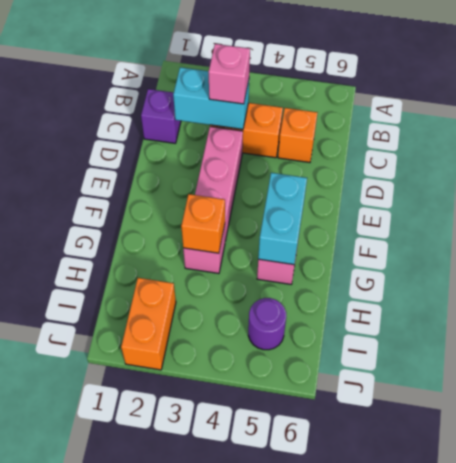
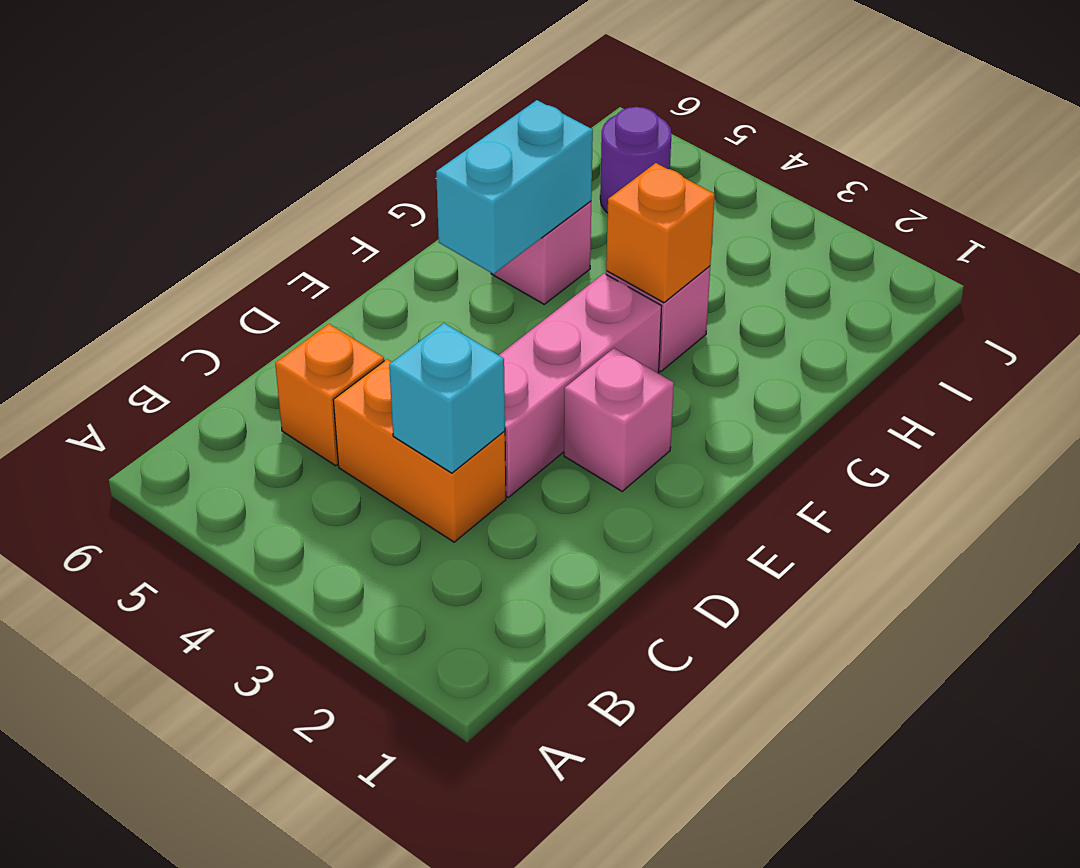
purple 1x1 brick [141,89,181,143] -> none
cyan 1x2 brick [173,67,249,129] -> cyan 1x1 brick [389,323,505,473]
pink 1x1 brick [209,44,250,104] -> pink 1x1 brick moved to [564,348,674,491]
orange 1x2 brick [121,278,176,370] -> none

